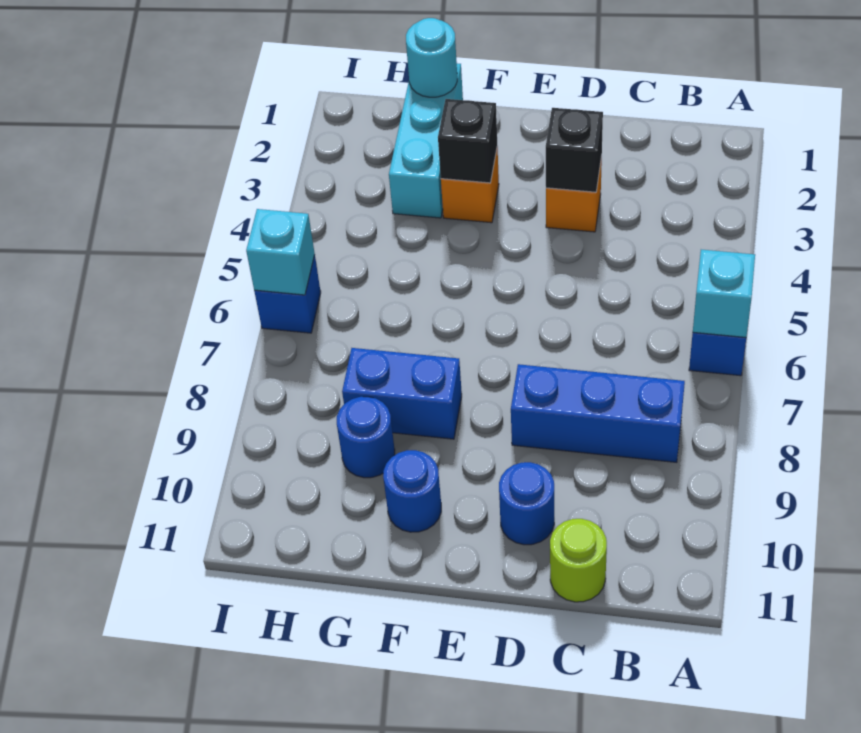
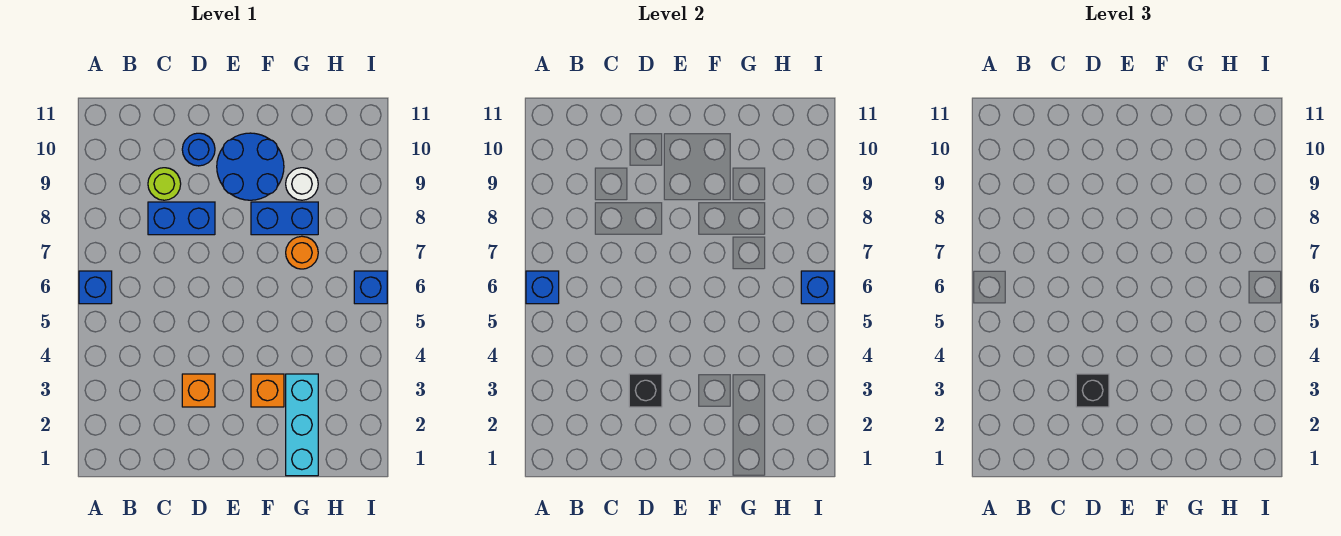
cyan 1x1 brick [693,250,755,338] -> blue 1x1 brick [526,271,559,304]
blue 1x3 brick [511,364,685,462] -> blue 1x2 brick [148,202,215,235]
lime 1x1 round brick [550,519,607,602] -> lime 1x1 round brick moved to [148,168,181,200]
black 1x1 brick [438,99,497,183] -> black 1x1 brick moved to [1076,374,1109,407]
blue 1x1 round brick [383,450,441,532] -> blue 2x2 round brick [217,133,284,200]
cyan 1x1 round brick [406,18,457,97] -> none
none -> orange 1x1 round brick [286,236,318,269]
blue 1x1 round brick [337,397,395,478] -> white 1x1 round brick [286,168,318,200]
cyan 1x1 brick [246,209,315,295] -> blue 1x1 brick [801,271,834,304]

